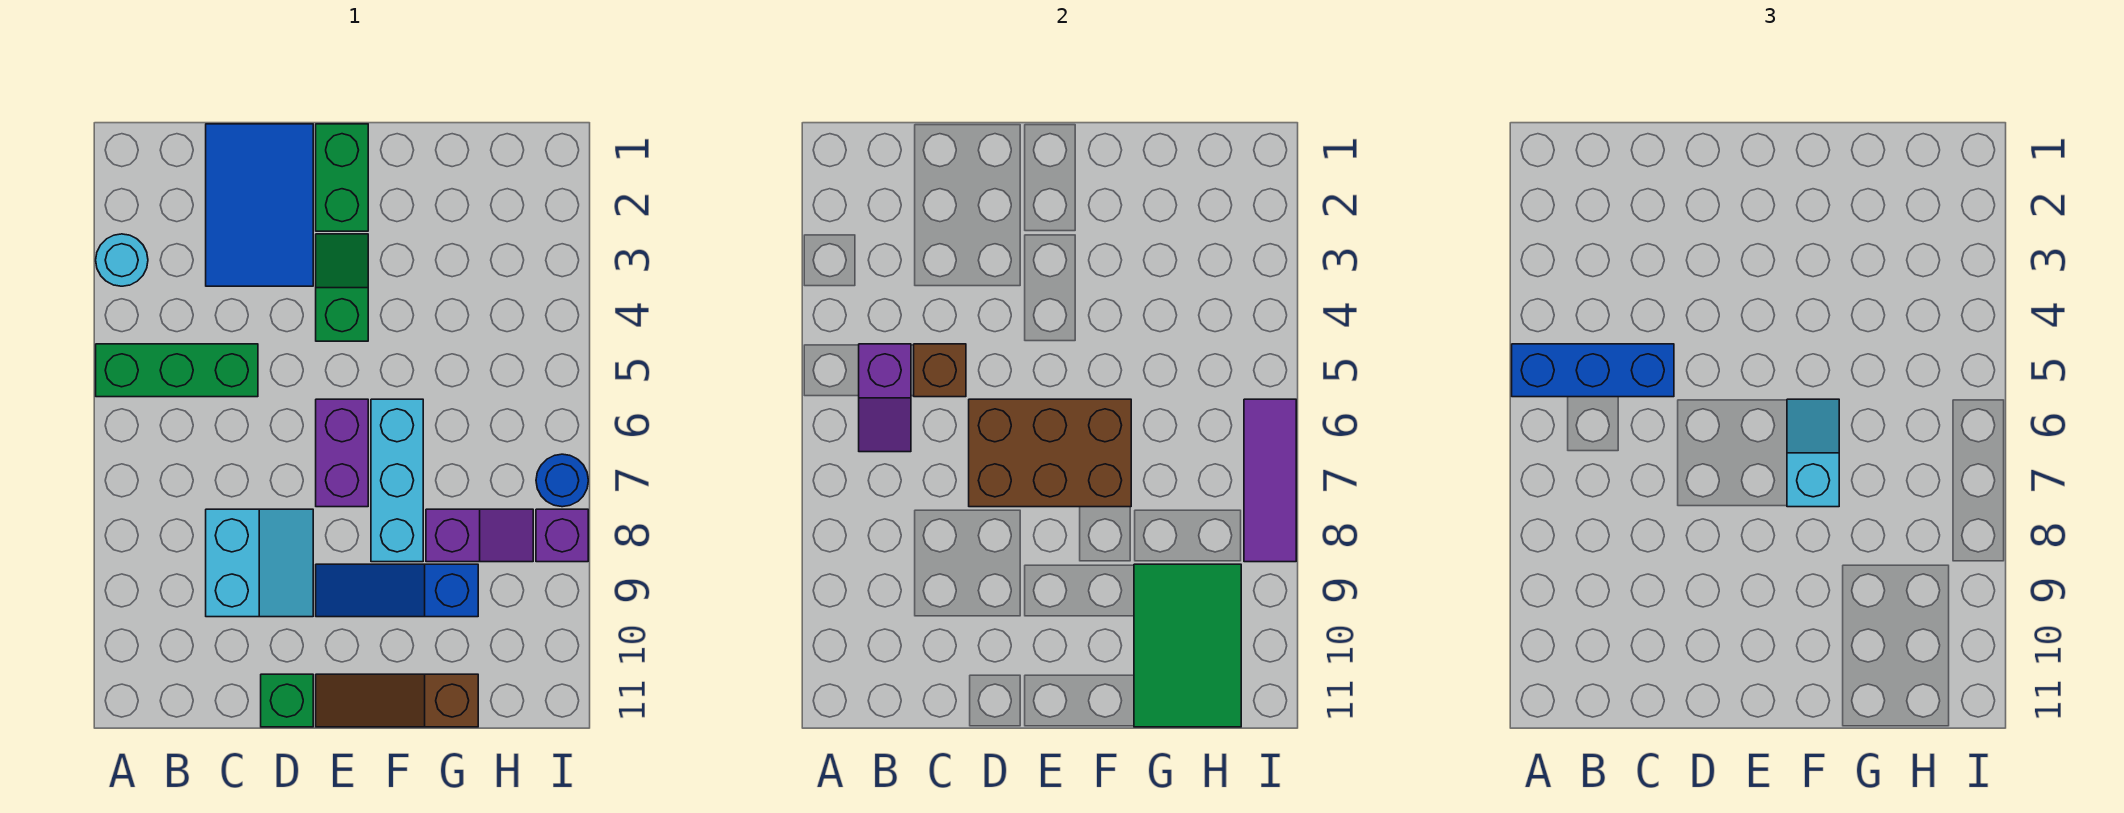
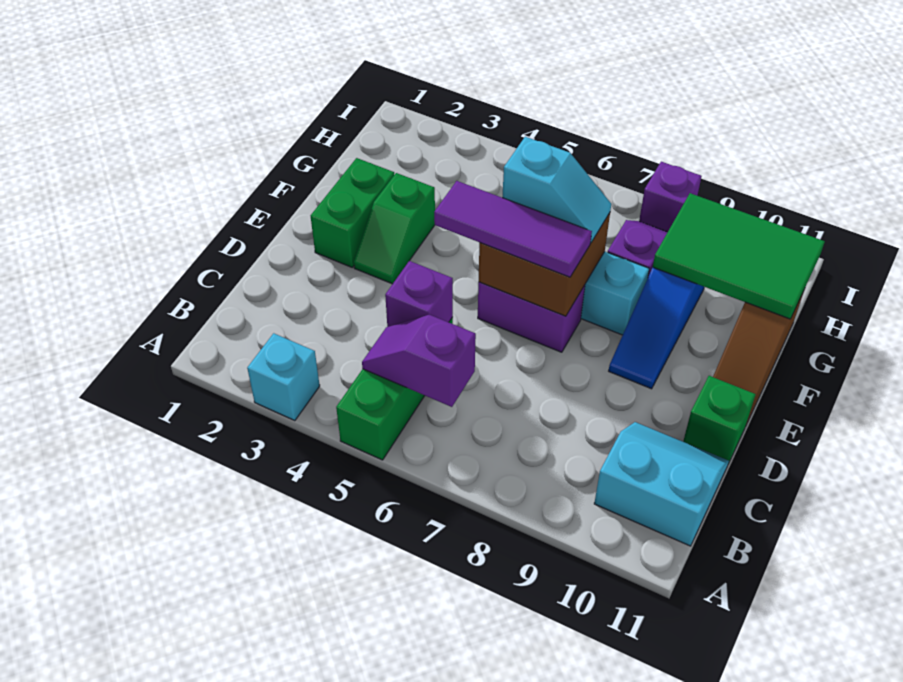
cyan 1x1 round brick [96,234,148,286] -> cyan 1x1 brick [247,333,320,421]
blue 1x3 brick [1512,344,1674,397] -> none
purple 1x2 slope [859,344,911,452] -> purple 1x2 slope turned to [362,315,476,407]
blue 2x3 tile [206,124,313,286] -> none
brown 1x1 brick [914,344,966,397] -> purple 1x1 brick [385,261,453,327]
cyan 2x2 slope [206,509,313,617] -> cyan 2x2 slope moved to [594,422,729,546]
brown 2x3 brick [969,399,1131,507] -> brown 2x2 brick [479,213,610,316]
green 1x2 brick [316,124,368,231] -> green 1x2 brick turned to [311,158,394,268]
green 1x2 slope [316,234,368,341] -> green 1x2 slope turned to [354,173,435,284]
cyan 1x2 slope [1787,399,1839,507] -> cyan 1x2 slope turned to [502,137,611,243]
purple 1x3 tile [1244,399,1296,562] -> purple 1x3 tile moved to [434,181,592,277]
blue 1x1 round brick [536,454,588,507] -> none

